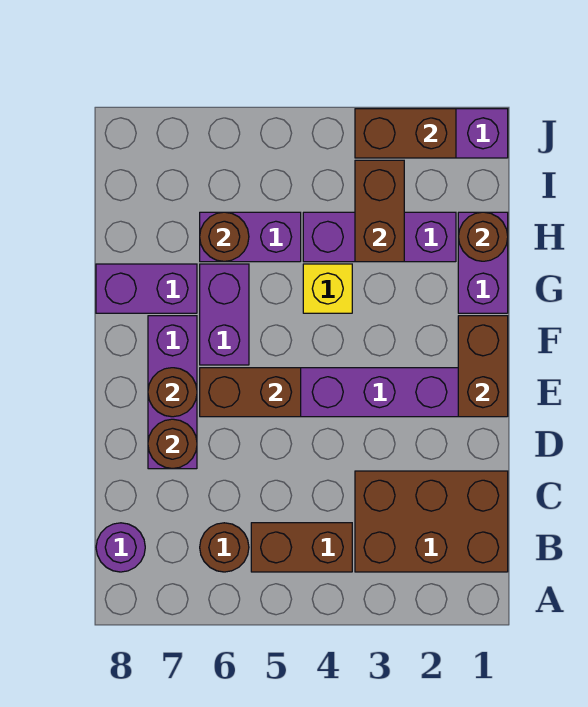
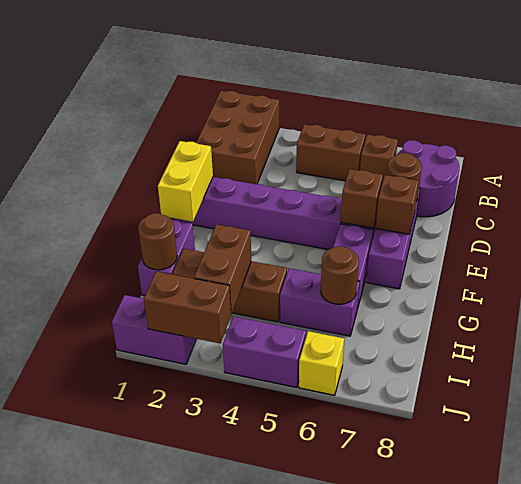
brown 2x3 brick [355,471,508,572] -> brown 2x3 brick turned to [196,91,279,184]
brown 1x1 round brick [200,523,249,572] -> brown 1x1 brick [360,134,398,182]
purple 1x1 round brick [96,523,145,572] -> purple 2x2 round brick [397,140,459,217]
brown 1x2 brick [458,316,508,417] -> yellow 1x2 brick [158,141,213,222]
brown 1x2 brick [200,368,301,417] -> brown 1x1 brick [341,169,383,228]
brown 1x1 round brick [148,368,197,417] -> brown 1x1 brick [376,175,419,234]
yellow 1x1 brick [303,264,352,313] -> yellow 1x1 brick moved to [299,331,344,395]
purple 1x2 brick [96,264,197,313] -> purple 1x2 brick moved to [223,316,306,388]
purple 1x3 brick [303,212,456,262] -> brown 1x3 brick [173,249,287,322]

